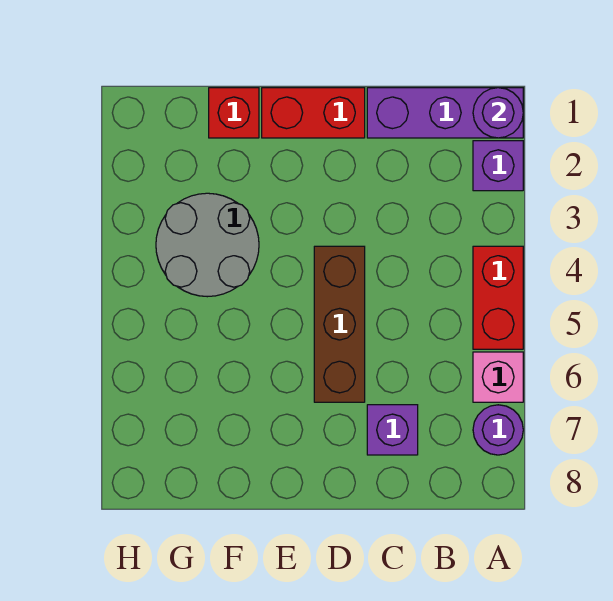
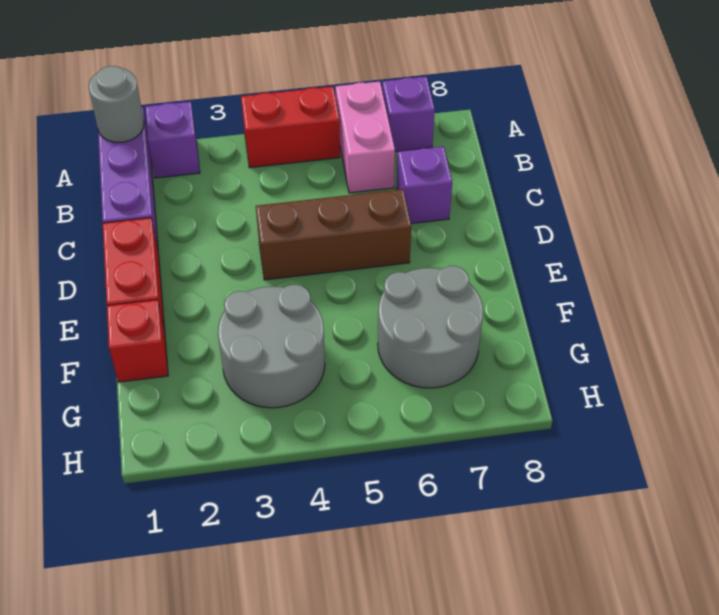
purple 1x1 round brick [473,88,523,138] -> grey 1x1 round brick [89,66,144,142]
pink 1x1 brick [473,352,523,402] -> pink 1x2 brick [336,82,395,193]
purple 1x1 round brick [473,405,523,455] -> purple 1x1 brick [382,77,435,152]
none -> grey 2x2 round brick [378,266,483,388]

